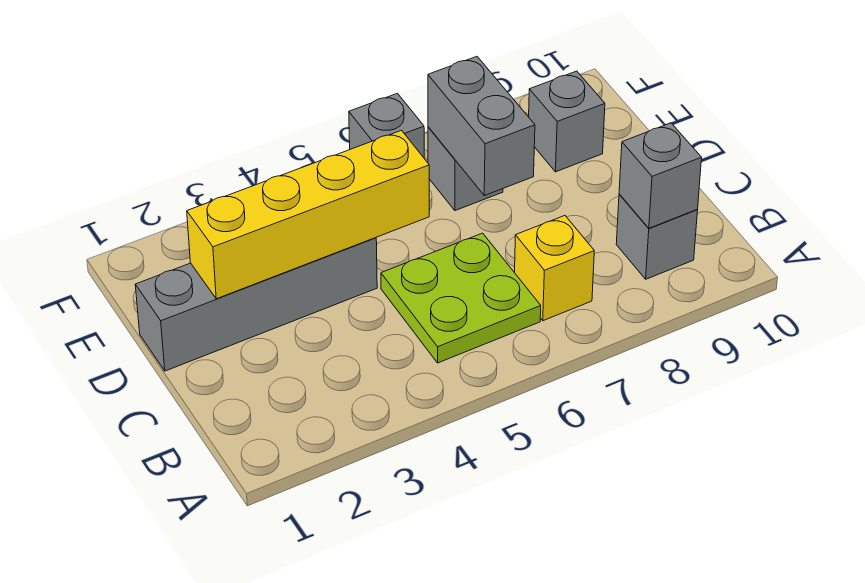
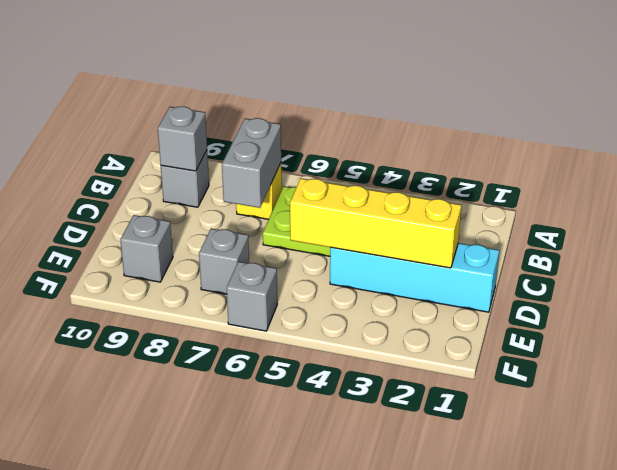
grey 1x4 brick [135,238,377,371] -> cyan 1x4 brick [330,243,499,312]
grey 1x2 brick [428,57,535,196] -> grey 1x2 brick moved to [222,118,281,208]

